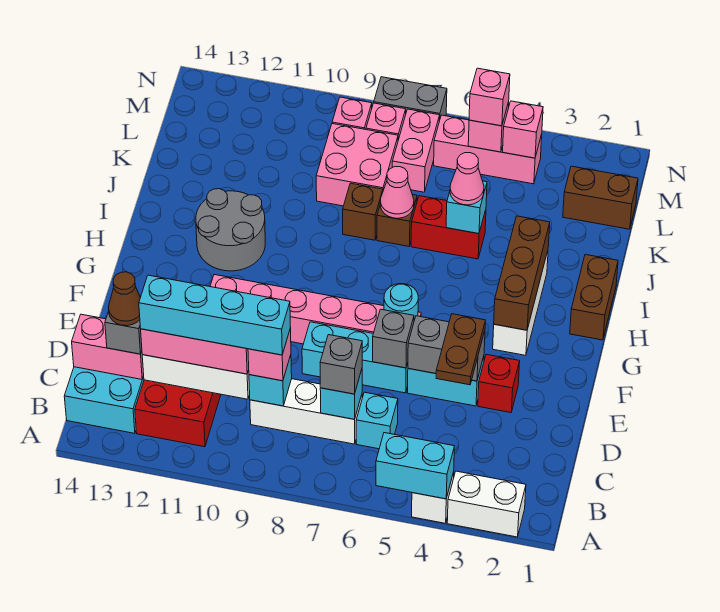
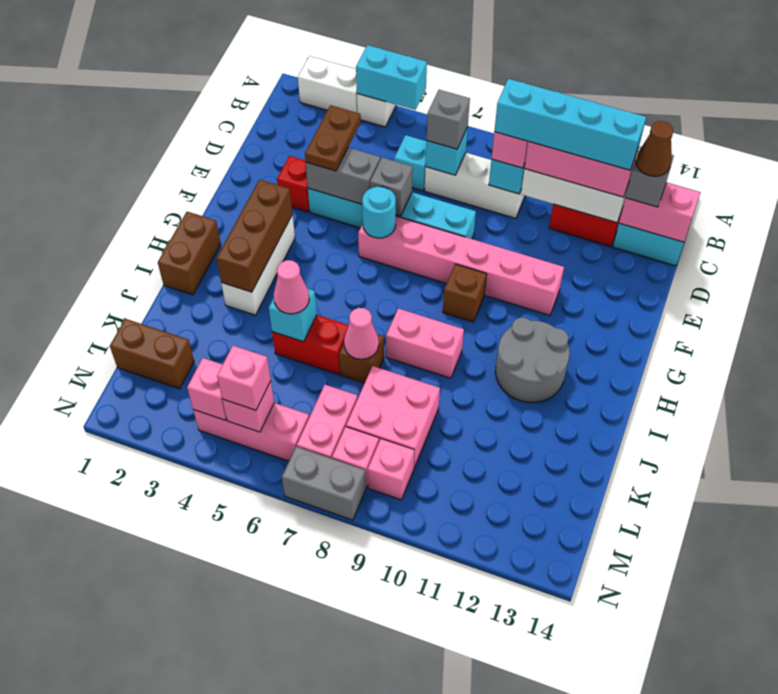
none -> pink 1x2 brick [386,309,464,378]
brown 1x1 brick [343,183,383,240] -> brown 1x1 brick moved to [443,264,487,322]

